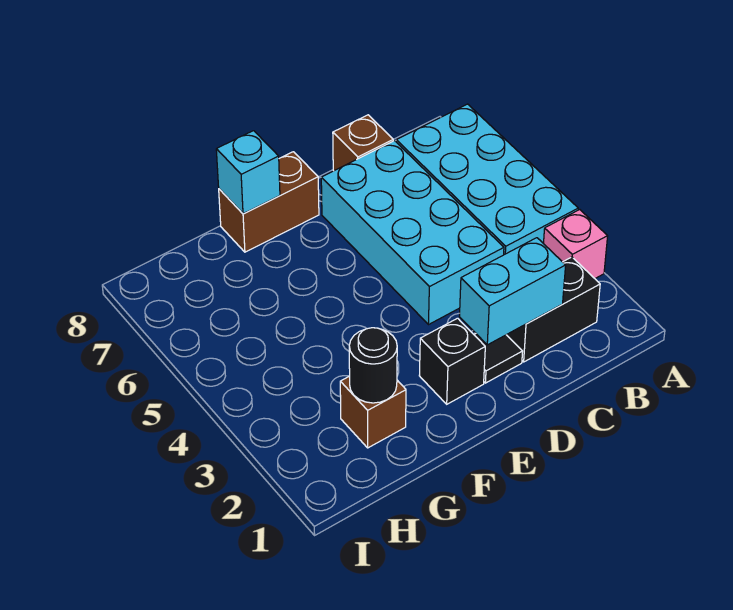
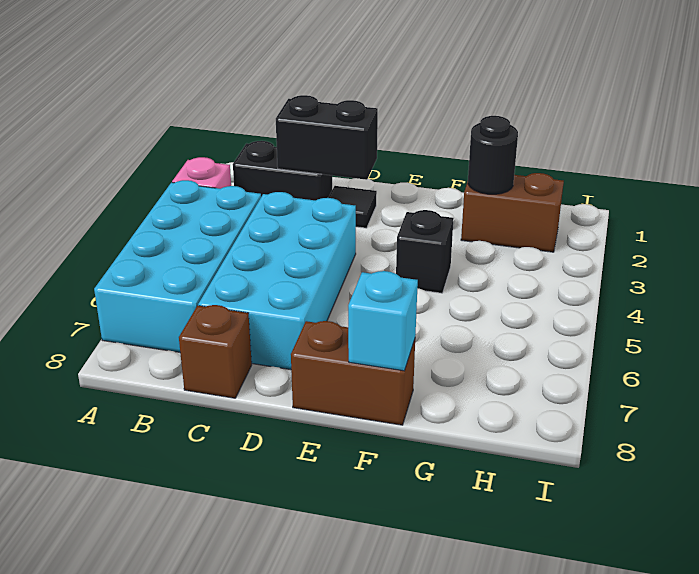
cyan 1x2 brick [459,238,566,345] -> black 1x2 brick [276,95,378,180]
black 1x1 brick [419,318,485,404] -> black 1x1 brick moved to [396,210,454,293]
brown 1x1 brick [340,376,406,448] -> brown 1x2 brick [461,173,564,252]

